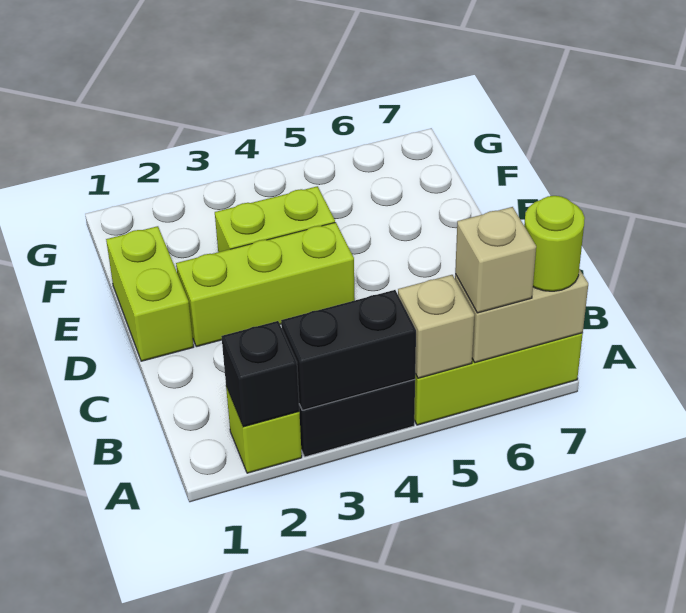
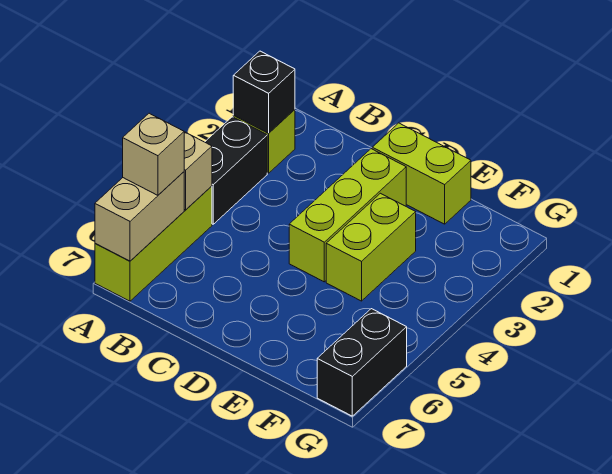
black 1x2 brick [281,290,416,410] -> black 1x2 brick moved to [317,309,407,416]
lime 1x1 round brick [524,196,585,291] -> none

